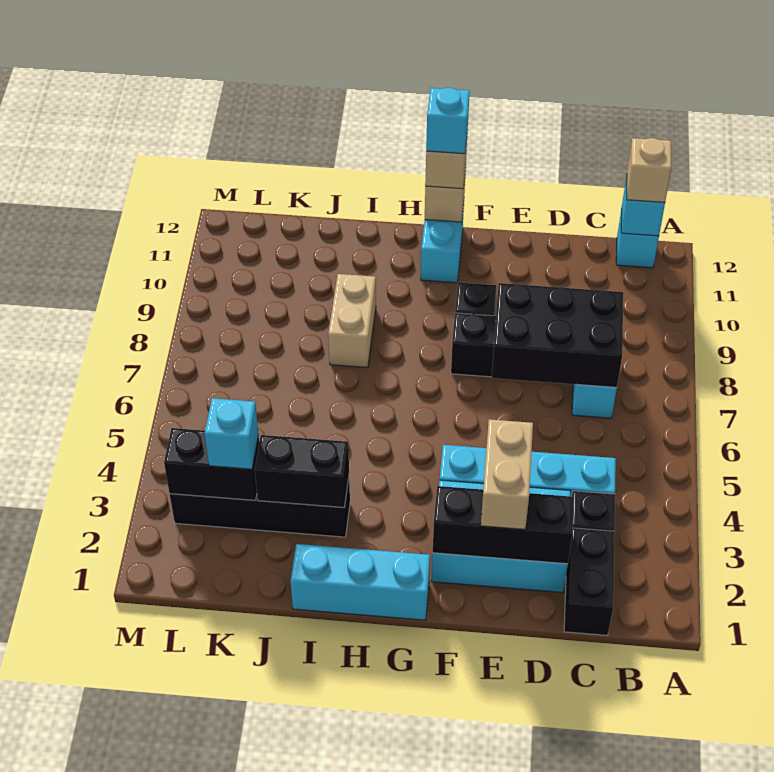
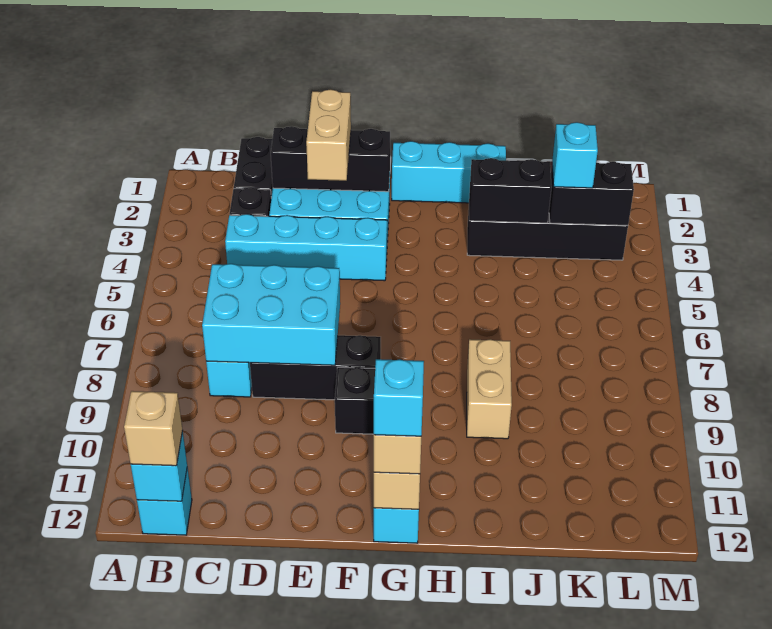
black 2x3 brick [492,283,623,387] -> cyan 2x3 brick [202,264,340,365]

